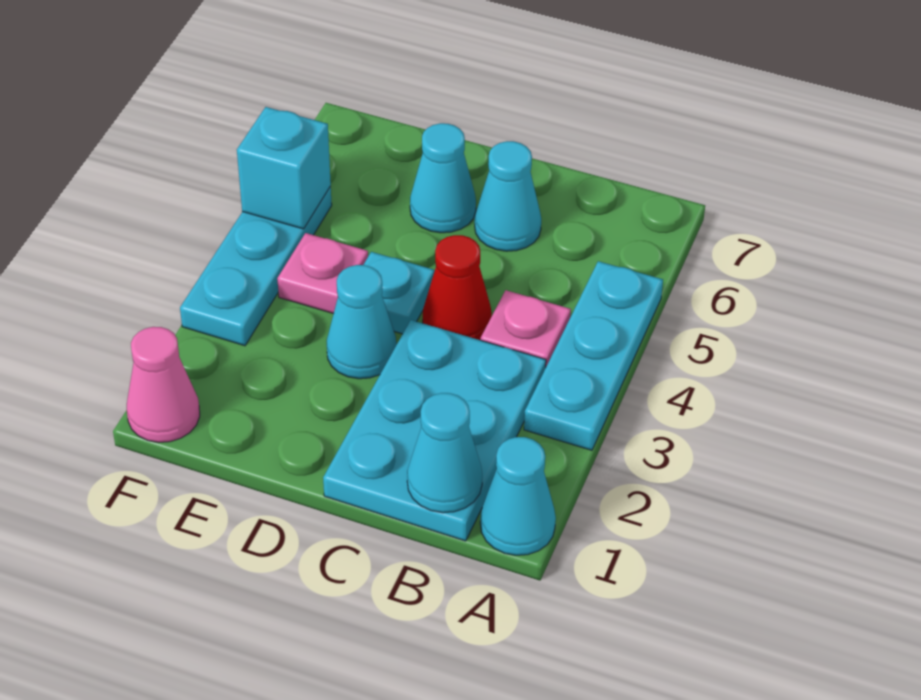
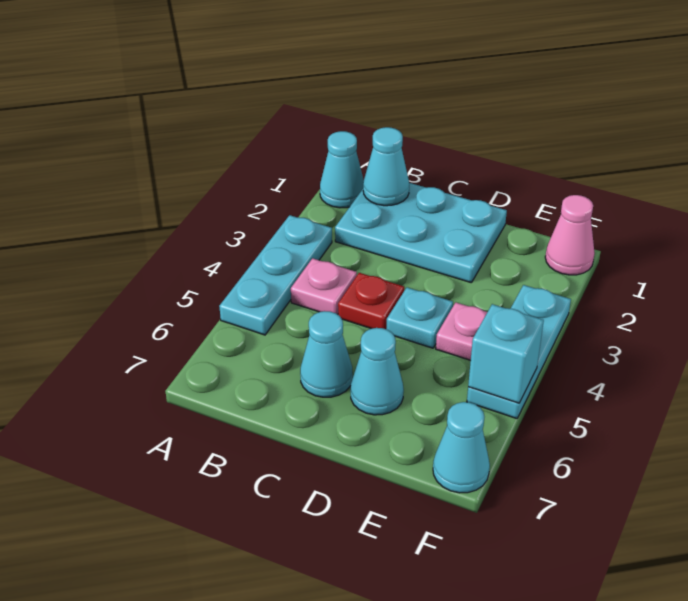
cyan 2x3 plate [323,320,546,541] -> cyan 2x3 plate turned to [335,183,507,283]
red 1x1 cone [423,235,492,340] -> red 1x1 plate [338,273,404,329]
cyan 1x1 cone [327,265,397,379] -> cyan 1x1 cone moved to [433,402,490,493]

